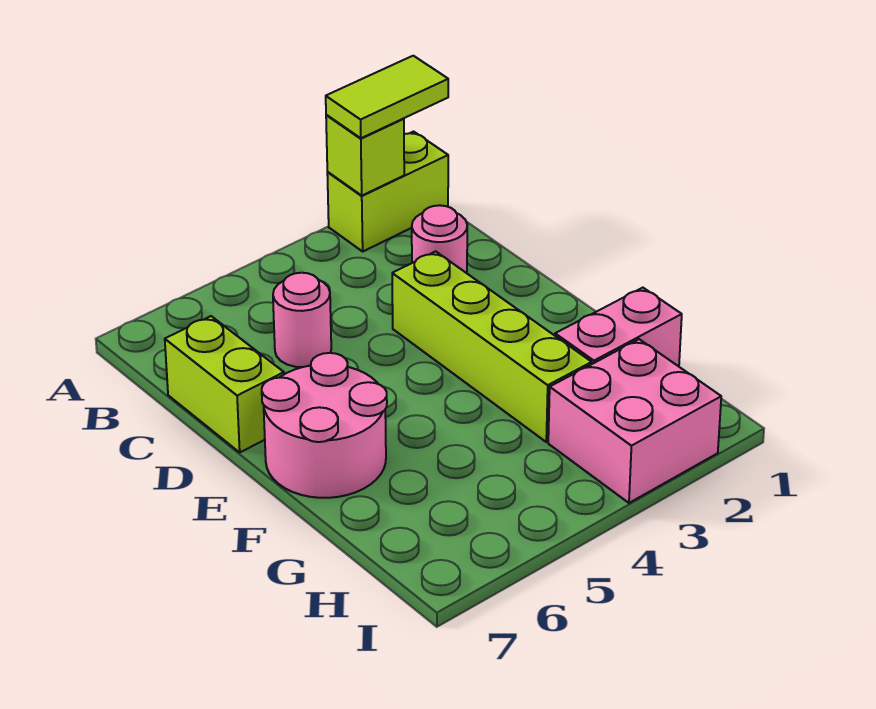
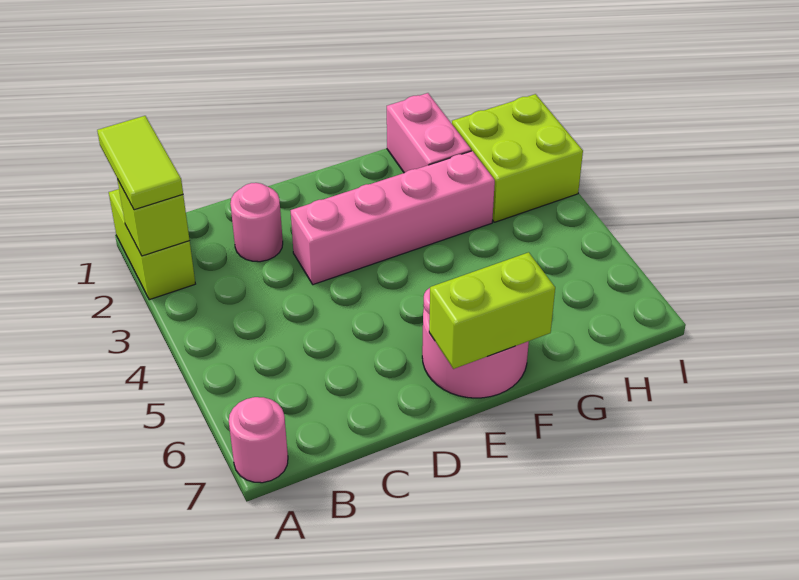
pink 1x1 round brick [273,273,331,367] -> pink 1x1 round brick moved to [229,397,288,483]
lime 1x2 brick [165,316,284,452] -> lime 1x2 brick moved to [429,252,555,369]
lime 1x4 brick [392,251,592,442] -> pink 1x4 brick [291,151,495,285]
pink 2x2 brick [548,339,721,503] -> lime 2x2 brick [452,94,583,222]

